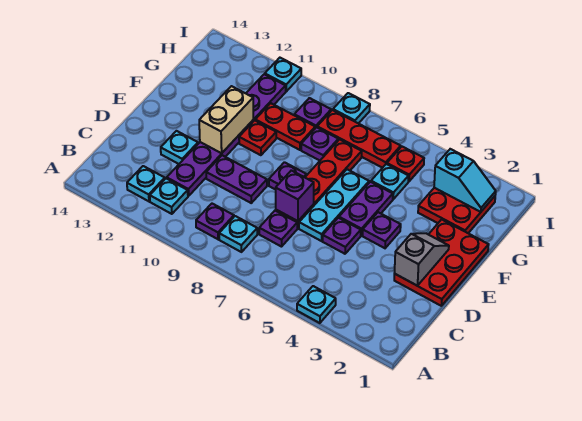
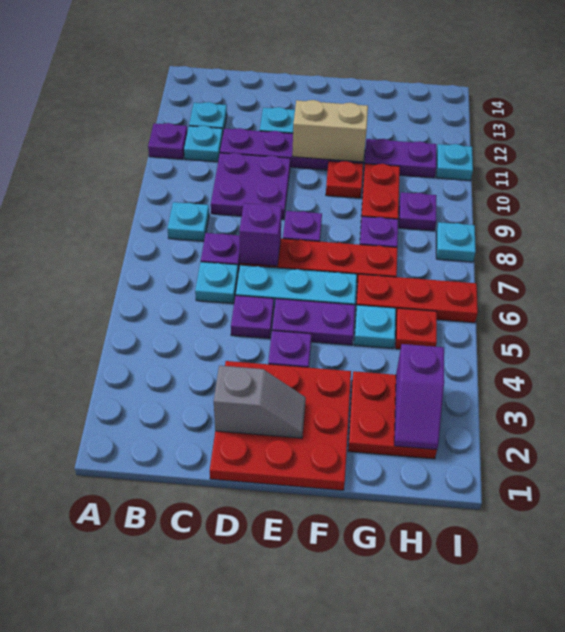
cyan 1x1 plate [297,286,336,323] -> cyan 1x1 plate moved to [195,262,238,304]
purple 1x1 plate [196,204,234,239] -> purple 1x1 plate moved to [148,123,187,159]
red 2x3 plate [394,219,489,306] -> red 3x3 plate [210,361,351,490]
purple 1x2 plate [206,155,267,203] -> purple 2x2 plate [211,153,290,219]
cyan 1x2 slope [434,149,496,212] -> purple 1x2 slope [394,344,444,450]
red 1x3 plate [317,110,401,168] -> red 1x3 plate turned to [356,274,478,323]

